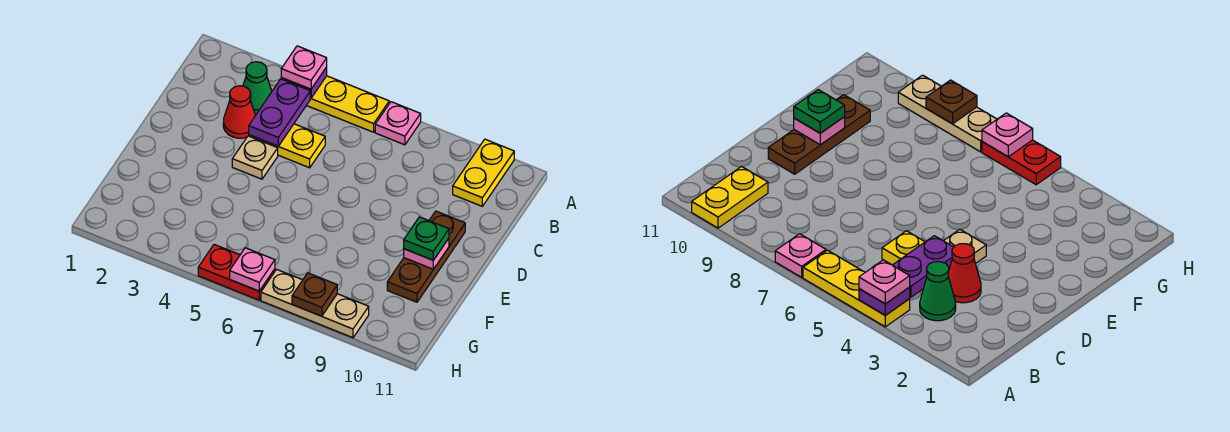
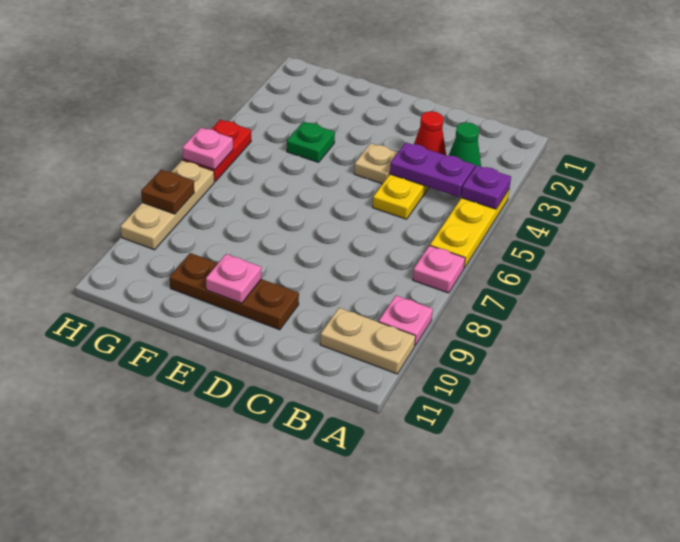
pink 1x1 plate [281,46,327,89] -> pink 1x1 plate moved to [379,296,433,346]
yellow 1x2 plate [453,139,514,206] -> tan 1x2 plate [320,308,416,374]
green 1x1 plate [404,217,449,260] -> green 1x1 plate moved to [287,122,335,162]

